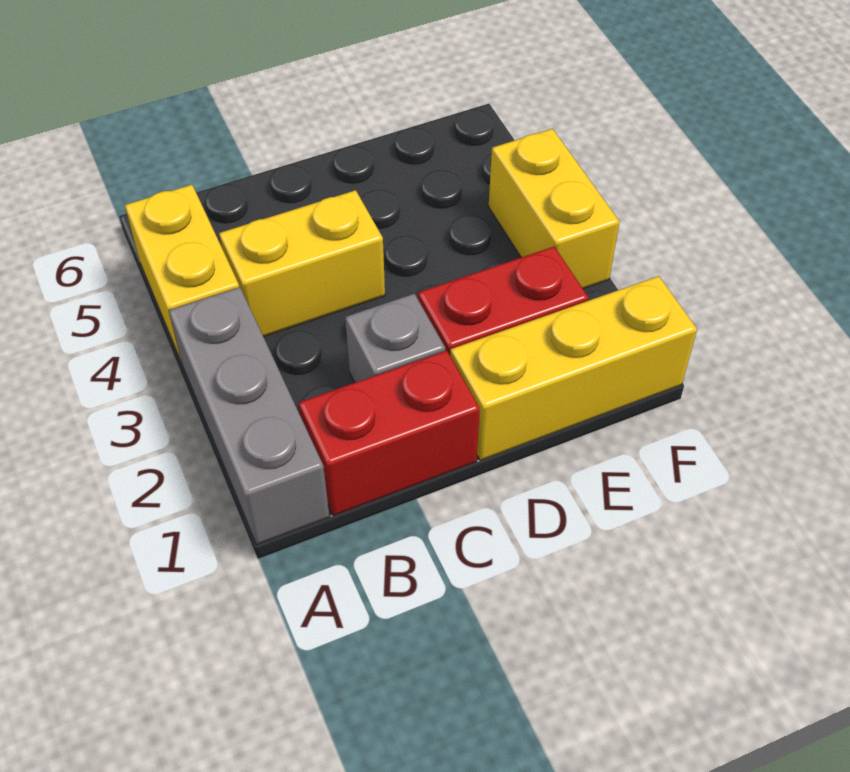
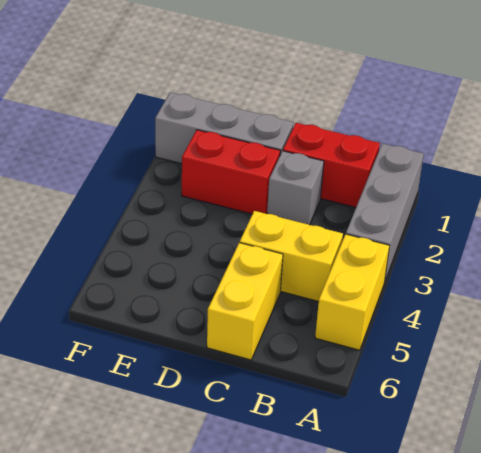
yellow 1x3 brick [450,276,697,461] -> grey 1x3 brick [155,92,294,164]
yellow 1x2 brick [489,129,620,289] -> yellow 1x2 brick moved to [207,243,283,360]

